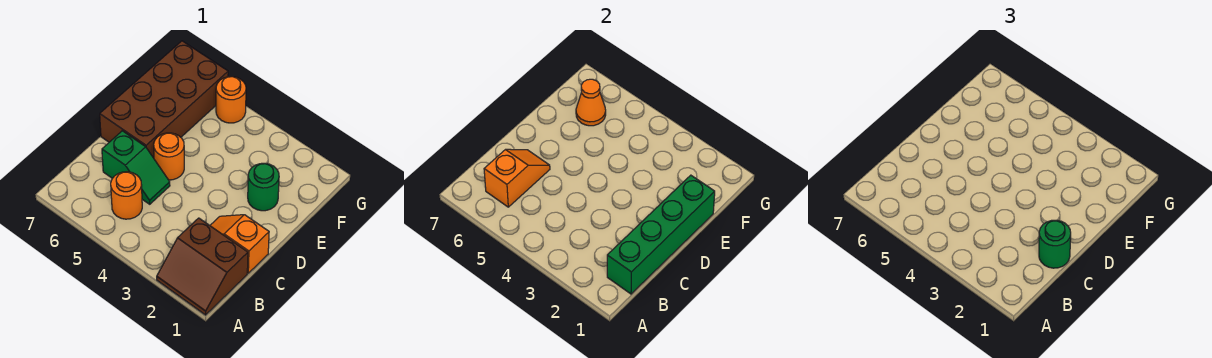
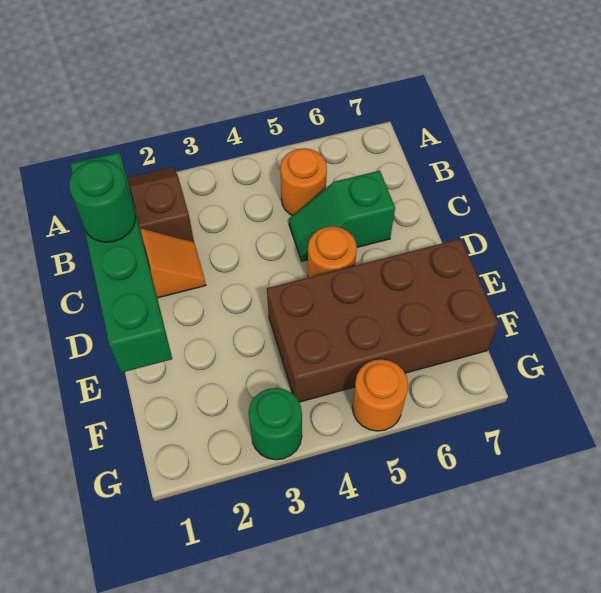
orange 1x2 slope [484,149,550,207] -> none
brown 2x4 brick [100,41,228,158] -> brown 2x4 brick turned to [267,239,498,402]
green 1x1 round brick [248,163,279,211] -> green 1x1 round brick moved to [248,388,302,460]
orange 1x1 cone [576,79,606,126] -> none

